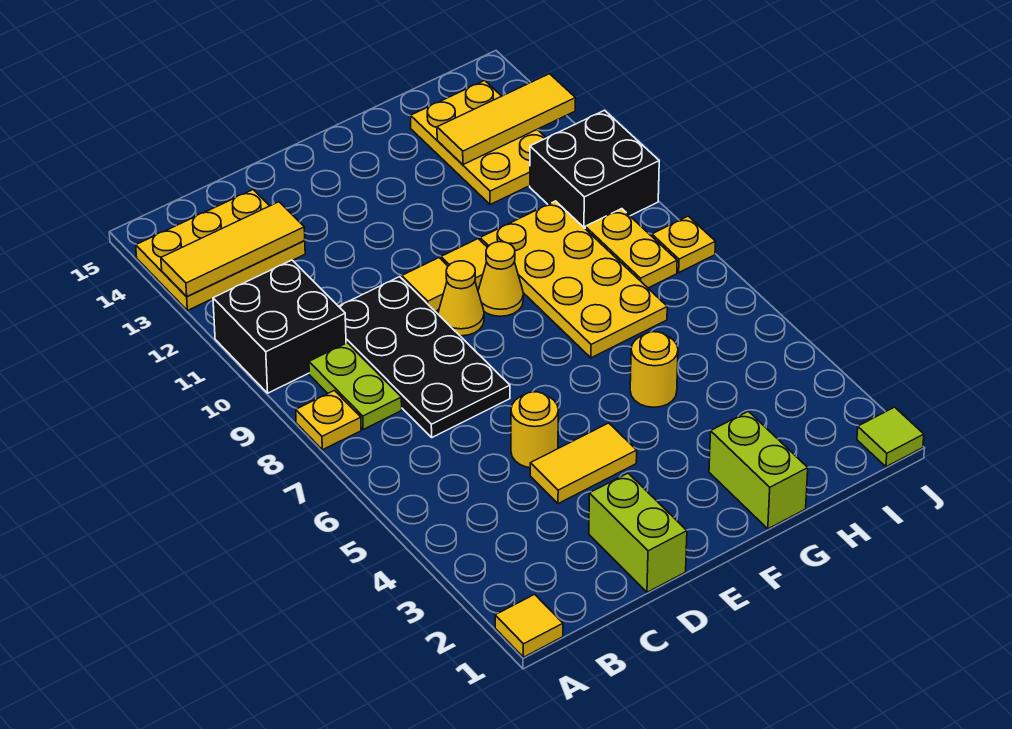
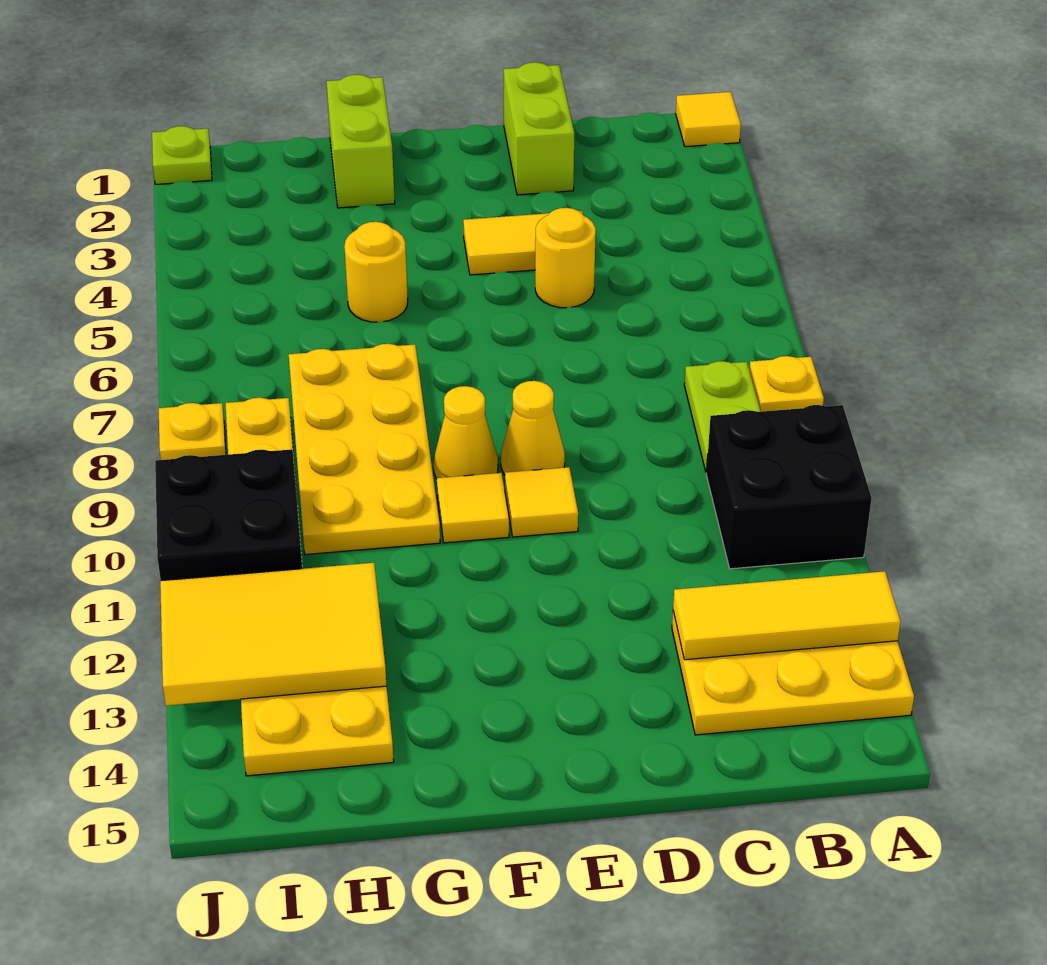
black 2x4 plate [339,277,510,437] -> none
yellow 1x3 tile [437,74,576,165] -> yellow 2x3 tile [160,563,386,706]
lime 1x1 tile [857,407,924,467] -> lime 1x1 plate [152,126,212,184]

